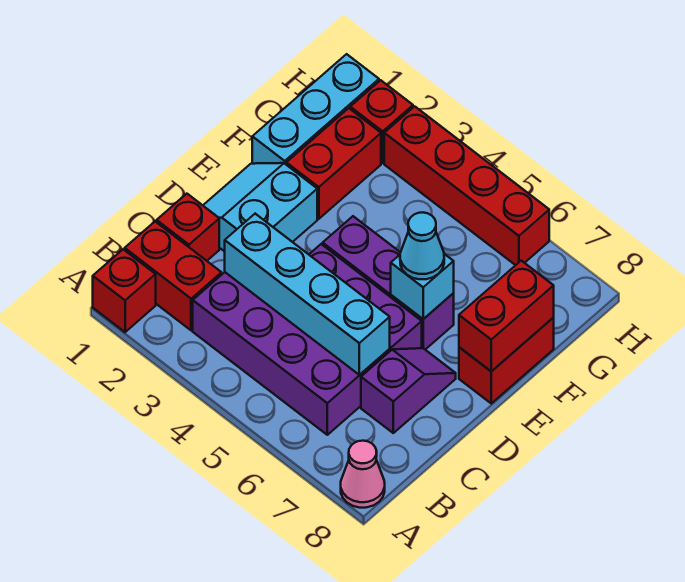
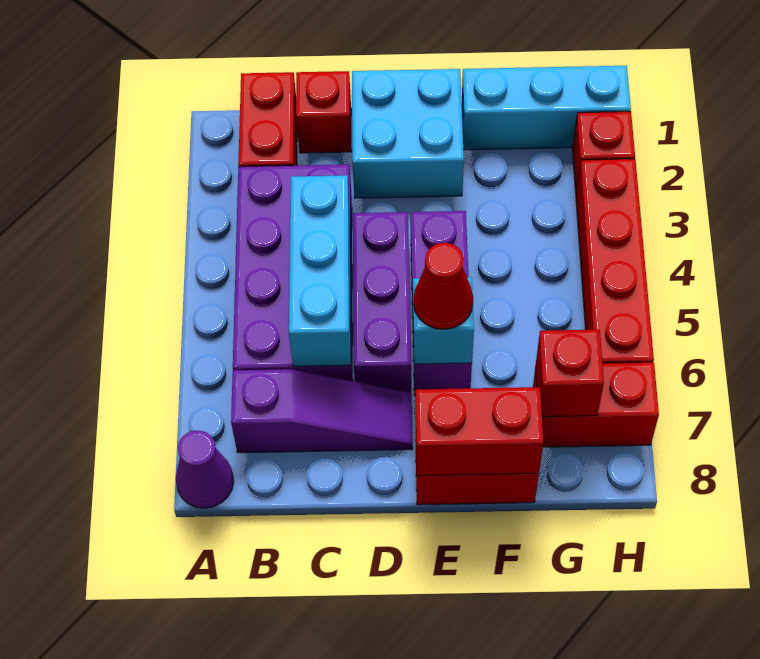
red 1x1 brick [93,249,156,332] -> red 1x1 brick moved to [536,330,604,417]
pink 1x1 cone [341,441,385,508] -> purple 1x1 cone [175,431,234,508]
cyan 1x4 brick [225,214,390,375] -> cyan 1x3 brick [289,175,351,366]
purple 1x2 slope [361,348,456,433] -> purple 1x3 slope [231,369,413,453]
cyan 2x2 slope [203,163,317,252] -> cyan 2x2 brick [352,69,464,198]
cyan 1x1 cone [400,212,444,279] -> red 1x1 cone [414,243,473,329]
red 1x2 brick [286,108,381,219] -> red 1x2 brick moved to [533,363,659,447]

